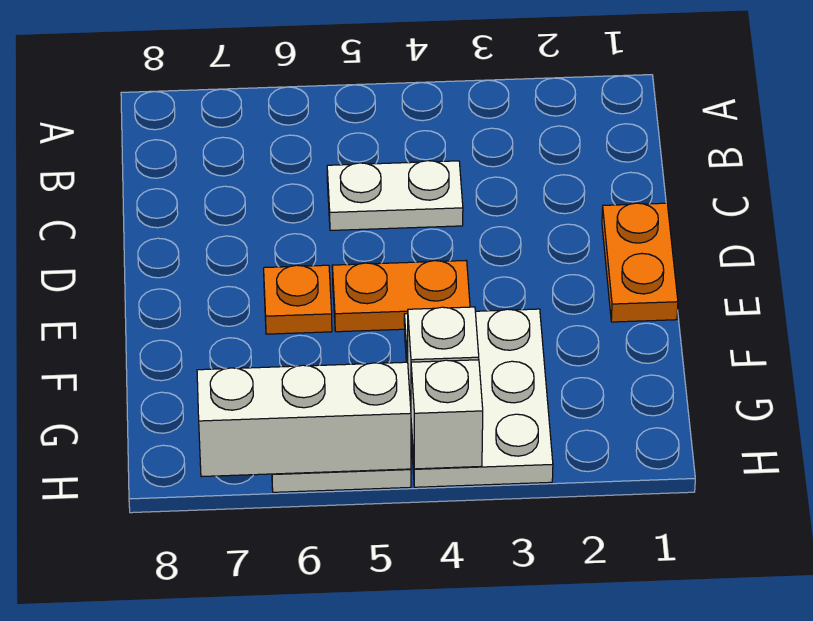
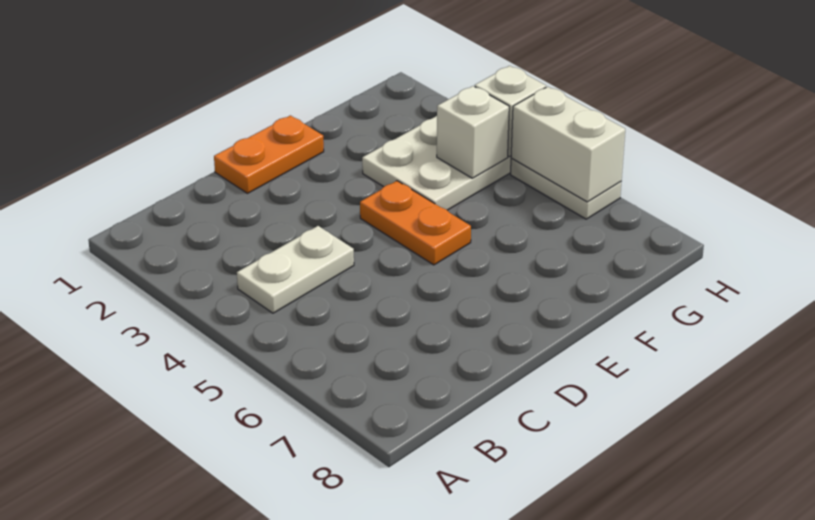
white 1x2 plate [327,161,463,230] -> white 1x2 plate turned to [237,226,354,313]
orange 1x1 plate [264,265,332,334] -> none
white 1x3 brick [197,362,411,477] -> white 1x2 brick [511,87,625,202]

